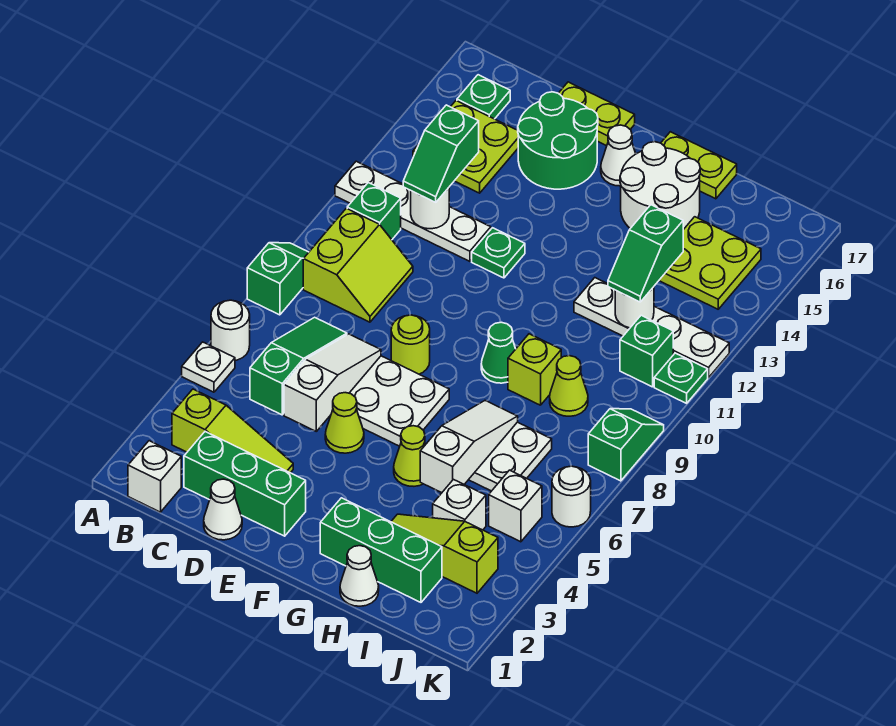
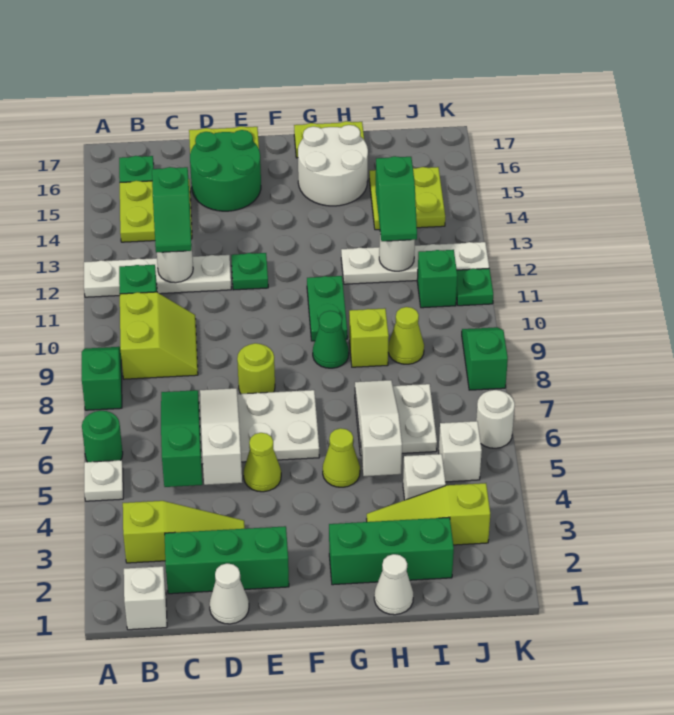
white 1x1 round brick [211,300,250,360] -> green 1x1 round brick [82,411,123,462]
white 1x1 cone [601,125,636,186] -> none
none -> green 1x2 plate [307,276,347,341]

